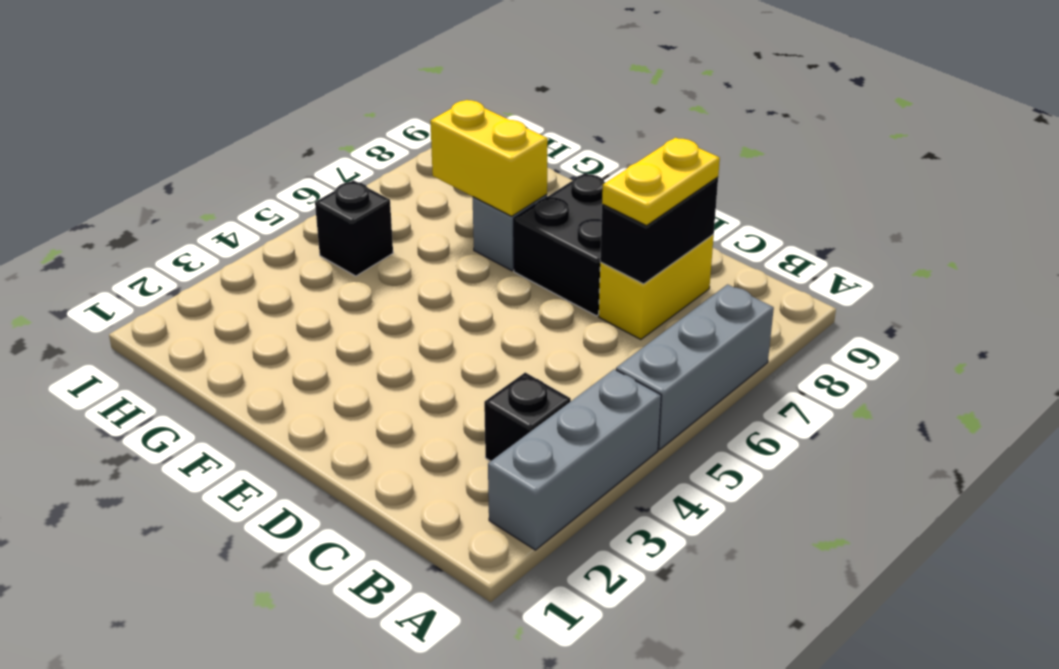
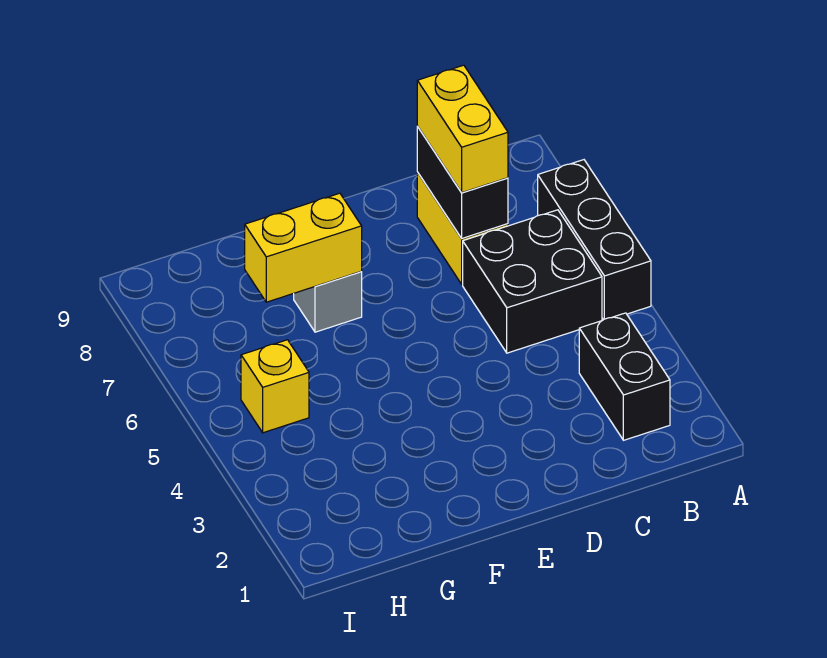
grey 1x3 brick [488,369,661,550] -> none
grey 1x3 brick [616,284,774,450] -> black 1x3 brick [538,160,651,320]
black 1x1 brick [484,372,571,461] -> black 1x2 brick [579,313,670,440]
yellow 1x2 plate [602,138,720,226] -> yellow 1x2 brick [417,65,508,193]
black 2x2 brick [514,173,605,316] -> black 2x2 brick moved to [463,210,602,353]
black 1x1 brick [315,180,393,276] -> yellow 1x1 brick [241,340,309,433]

